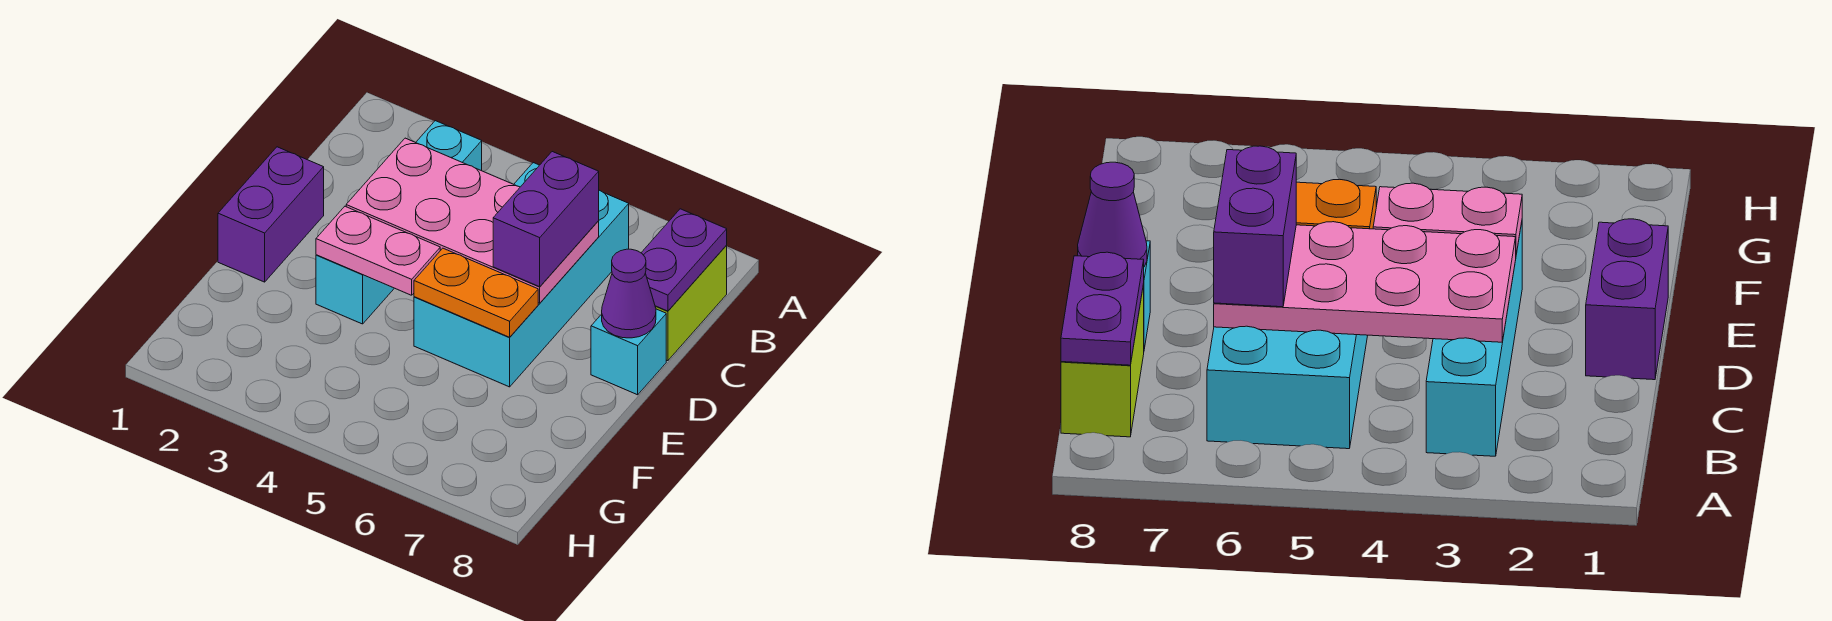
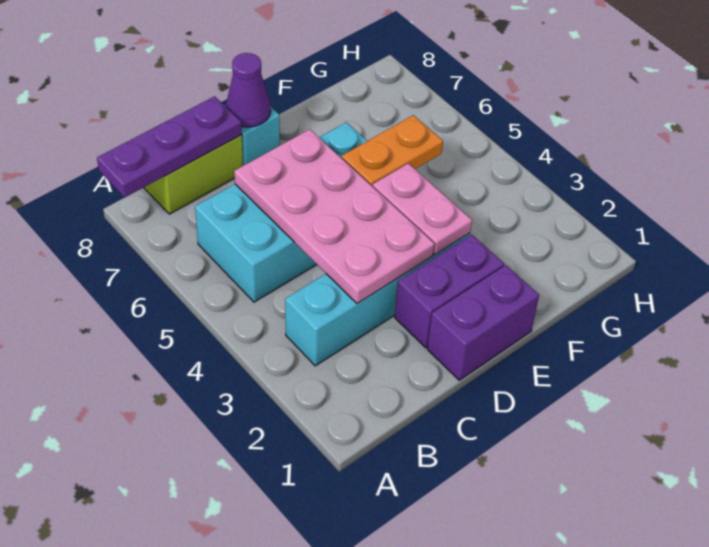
purple 1x2 plate [641,209,727,311] -> purple 1x3 plate [97,96,242,198]
purple 1x2 brick [493,152,599,287] -> purple 1x2 brick moved to [395,235,504,348]
orange 1x2 plate [414,248,538,337] -> orange 1x2 plate turned to [342,115,443,187]

